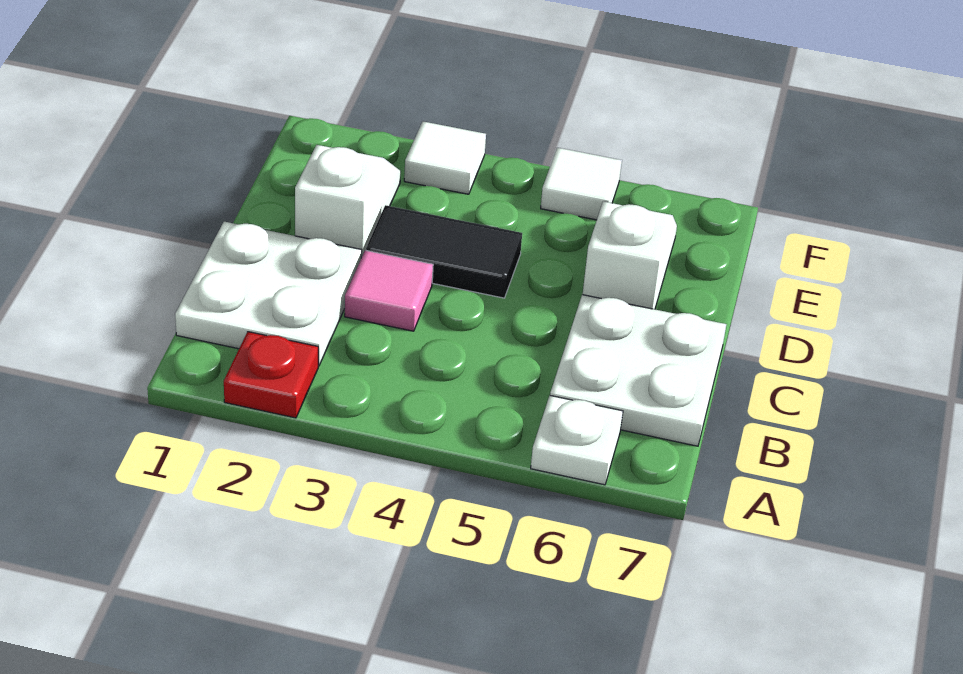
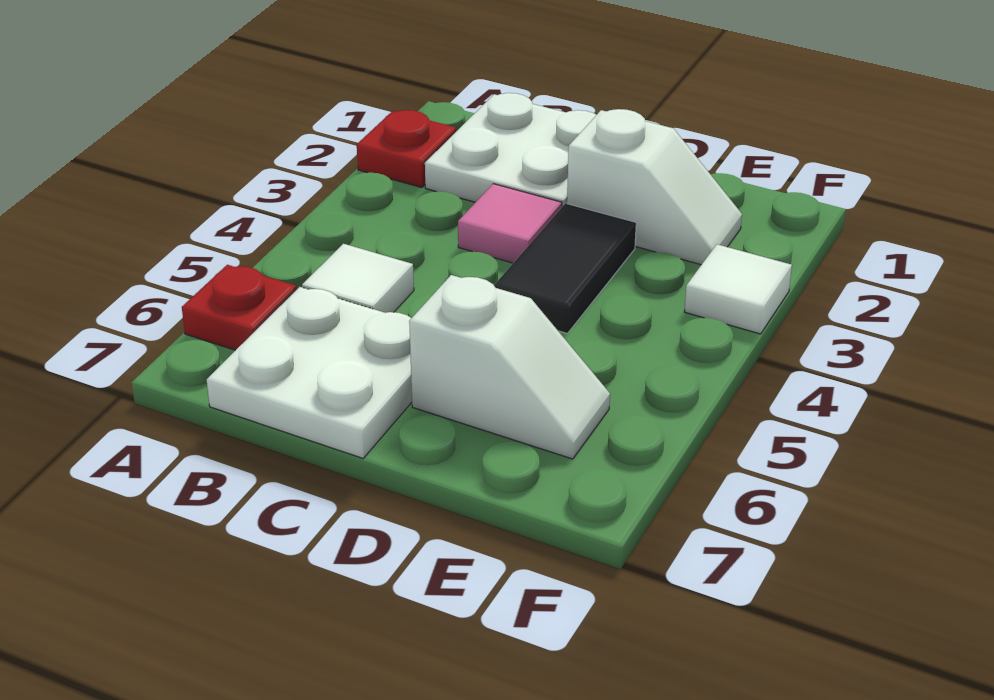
white 1x1 plate [531,396,623,485] -> red 1x1 plate [182,265,297,350]
white 1x1 tile [541,148,622,220] -> white 1x1 tile moved to [302,244,414,313]

